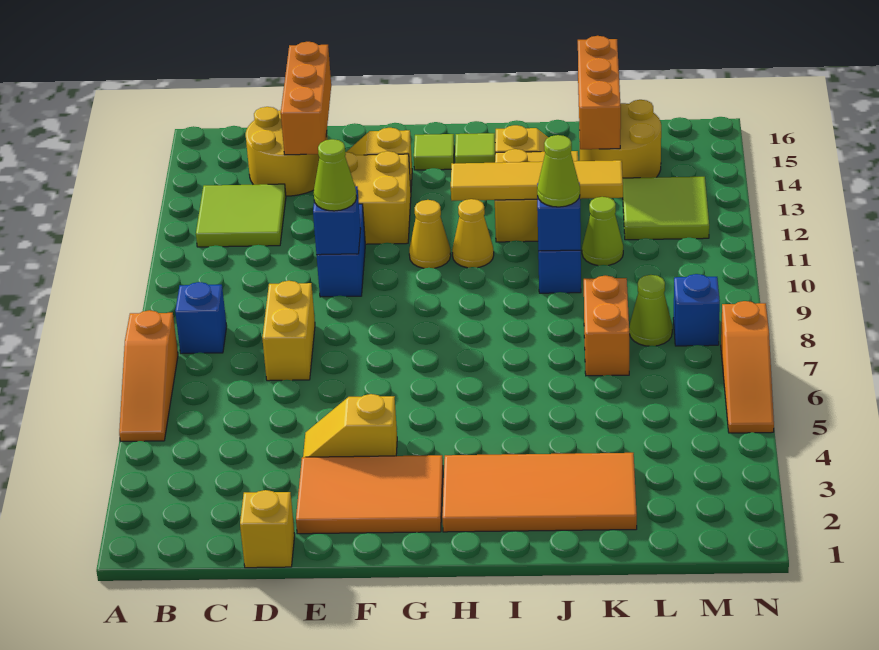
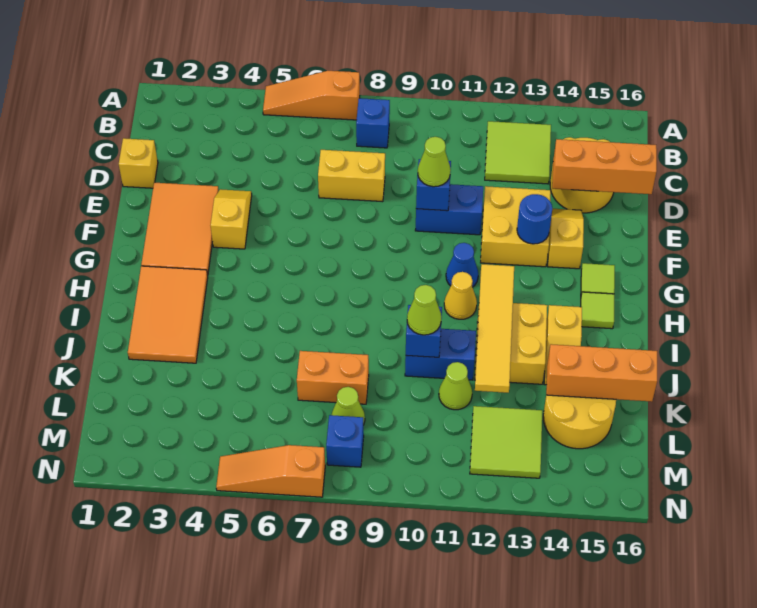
none -> blue 1x1 round brick [517,194,552,244]
yellow 1x1 cone [409,200,451,268] -> blue 1x1 cone [446,243,478,287]
orange 2x4 tile [442,453,637,532] -> orange 2x3 tile [128,266,208,363]

